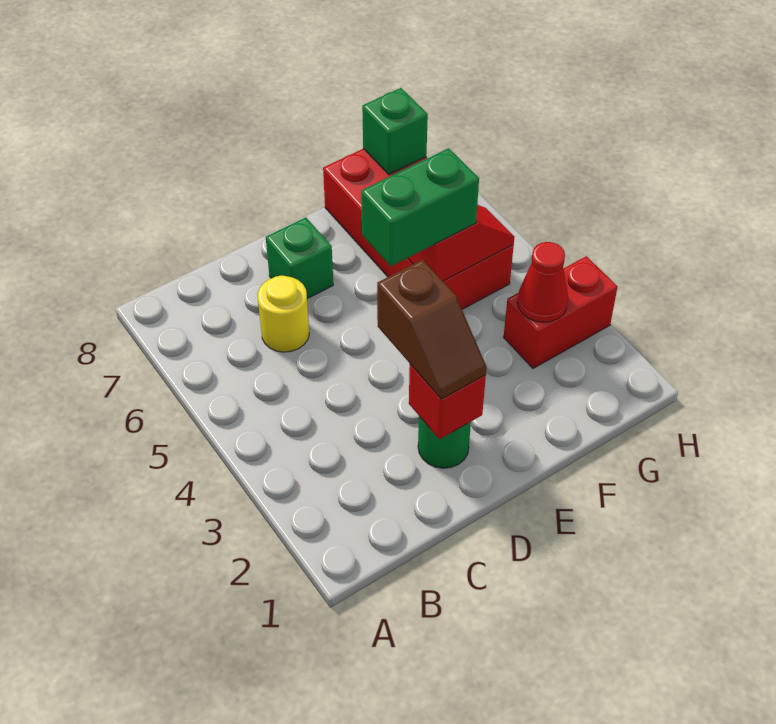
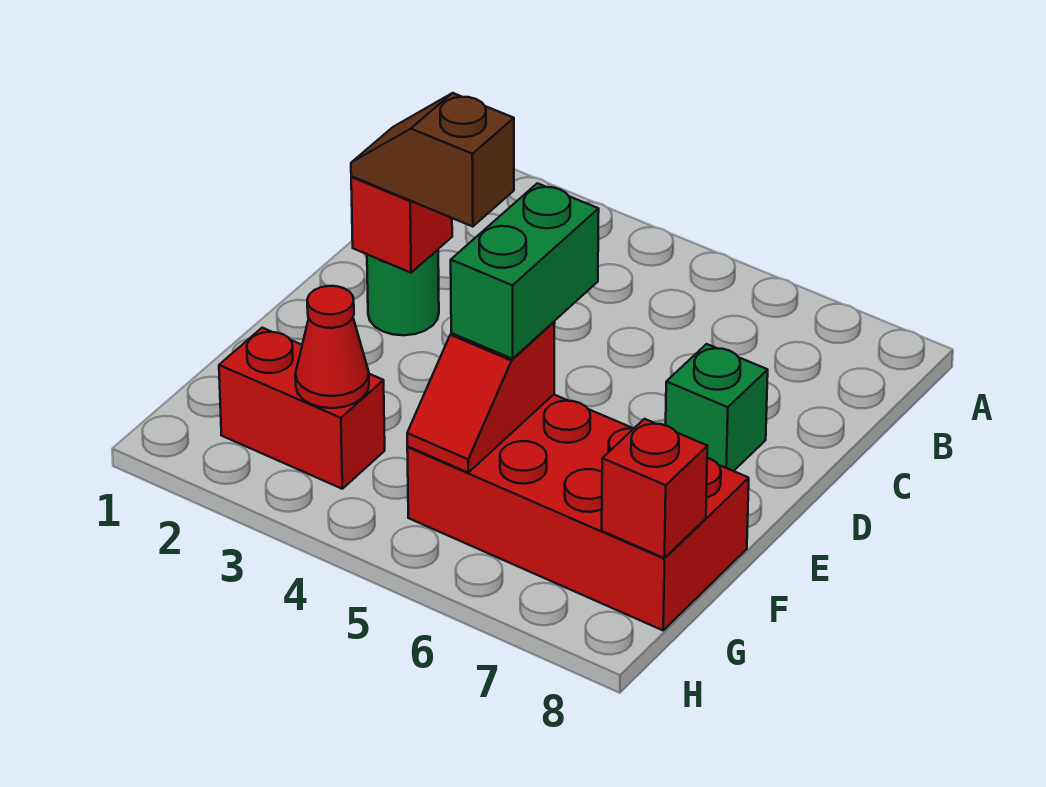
yellow 1x1 round brick [257,276,309,352] -> none
red 1x2 brick [504,256,618,368] -> red 1x2 brick turned to [219,328,385,489]
green 1x1 brick [362,88,428,174] -> red 1x1 brick [602,419,708,558]

